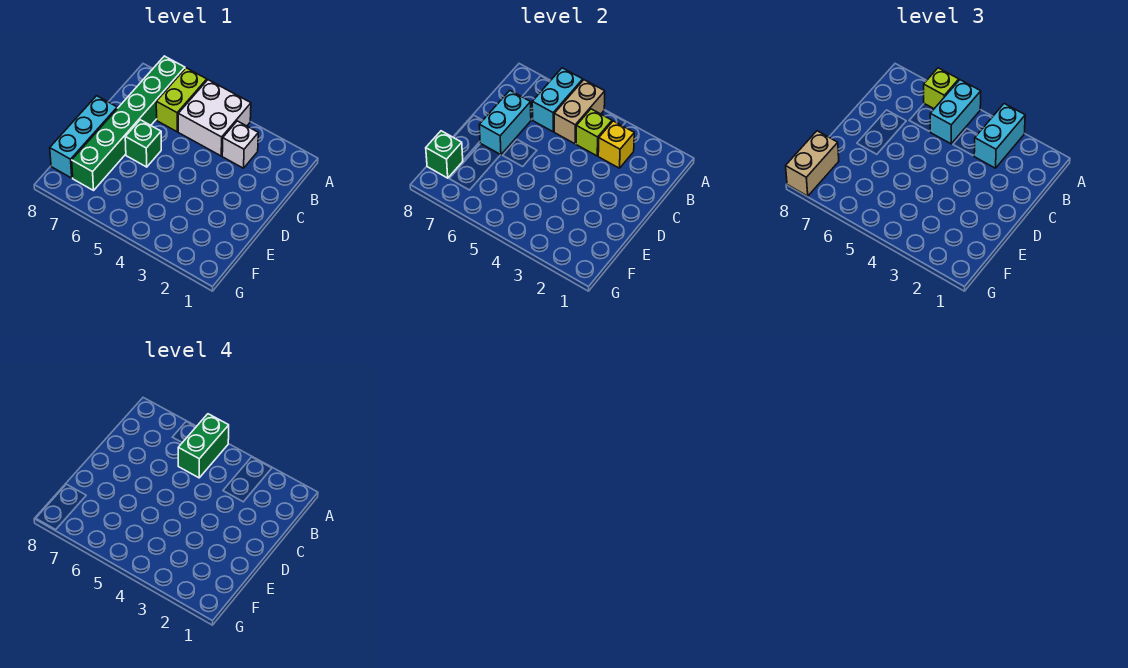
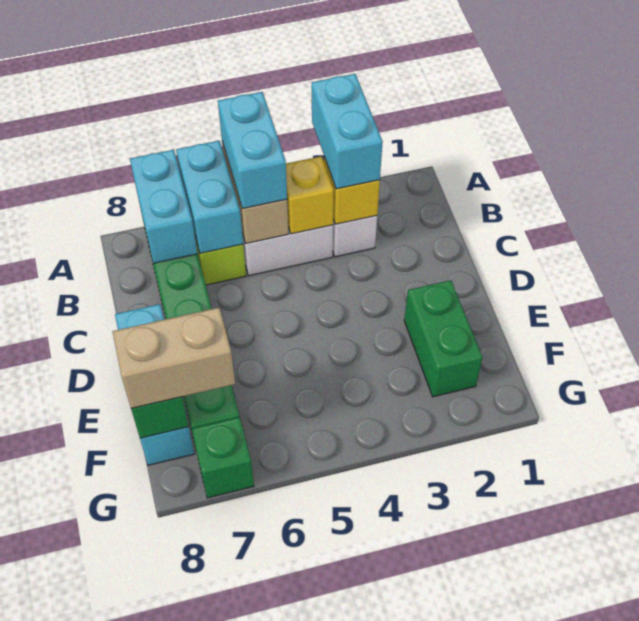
green 1x2 brick [178,414,229,478] -> green 1x2 brick moved to [404,280,483,397]
lime 1x1 brick [924,68,959,109] -> none
lime 1x1 brick [576,109,612,156] -> yellow 1x1 brick [286,156,334,234]
cyan 1x2 brick [479,91,531,155] -> cyan 1x2 brick moved to [130,150,197,263]
green 1x1 brick [125,120,161,167] -> green 1x1 brick moved to [192,417,254,498]
tan 1x2 brick [786,131,839,196] -> tan 1x2 brick turned to [113,308,235,408]

